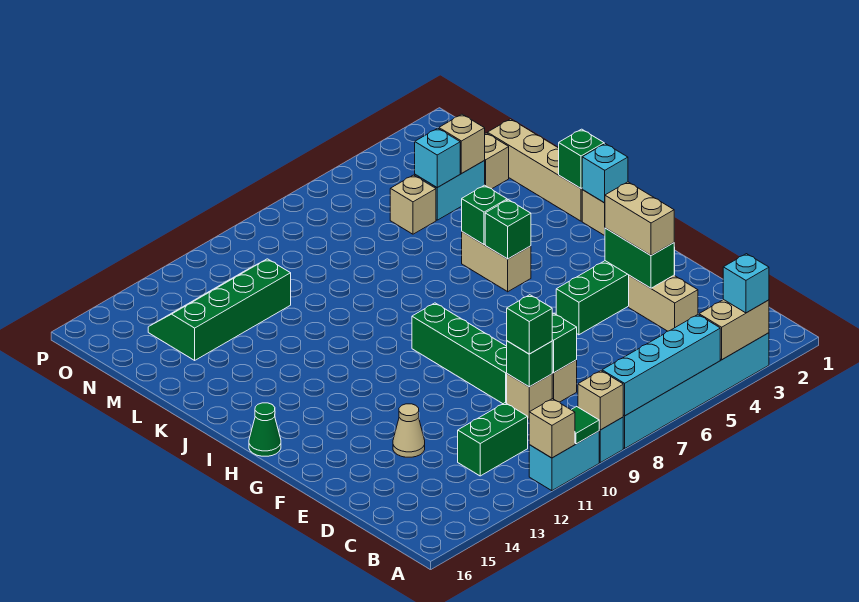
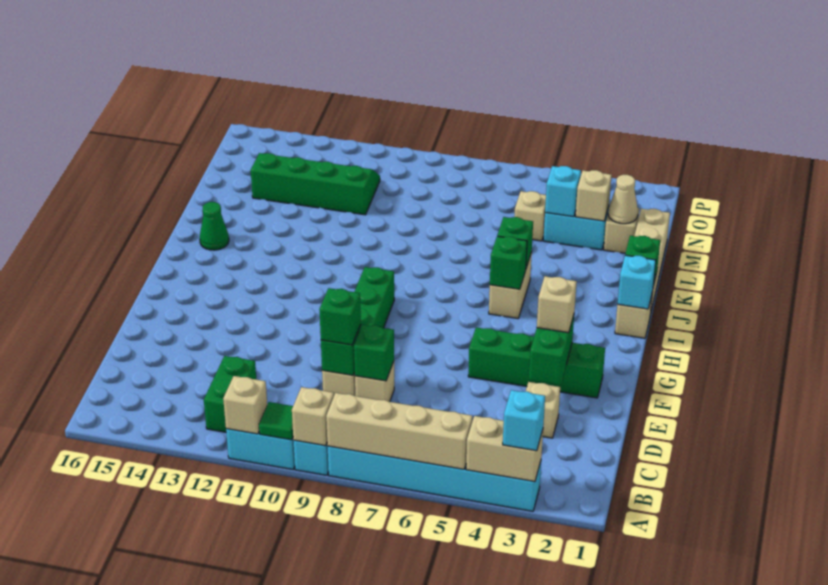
cyan 1x4 brick [602,315,720,416] -> tan 1x4 brick [326,393,472,469]
green 1x2 brick [458,403,528,476] -> green 1x2 brick turned to [204,356,256,432]
tan 1x2 brick [629,275,698,331] -> tan 1x1 brick [526,382,560,438]
tan 1x2 brick [605,182,674,256] -> tan 1x1 brick [537,276,577,333]
tan 1x1 cone [393,404,425,457] -> tan 1x1 cone moved to [608,175,638,224]
green 1x1 cone [249,403,281,456] -> green 1x1 cone moved to [200,202,229,250]

